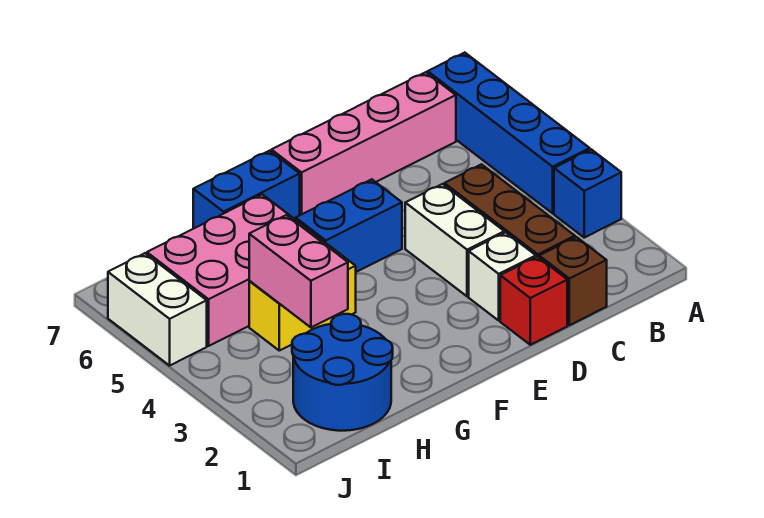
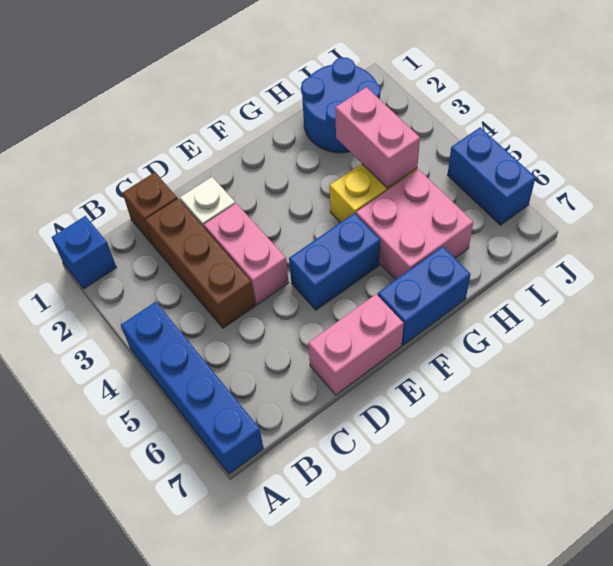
blue 1x1 brick [554,149,621,238] -> blue 1x1 brick moved to [52,216,116,289]
pink 1x4 brick [271,72,456,215] -> pink 1x2 brick [308,294,404,395]
red 1x1 brick [500,257,567,345] -> none
white 1x2 brick [405,184,504,296] -> pink 1x2 brick [204,203,289,305]
pink 2x3 brick [147,195,324,346] -> pink 2x2 brick [356,169,473,280]
white 1x2 brick [108,253,207,366] -> blue 1x2 brick [447,127,536,225]

